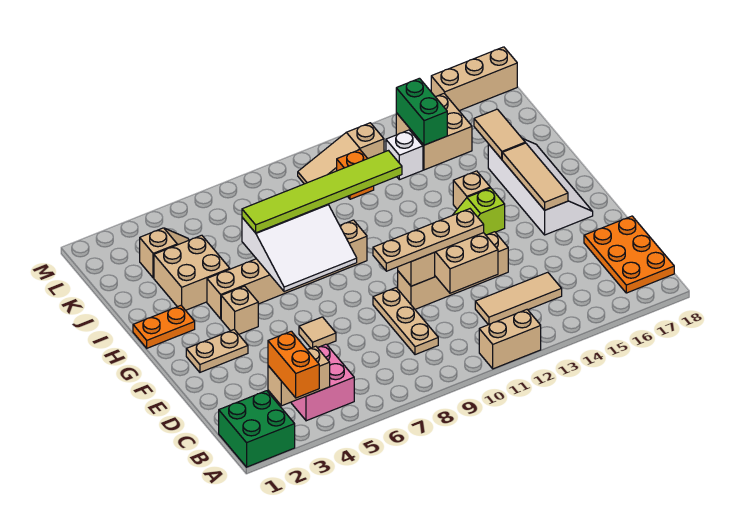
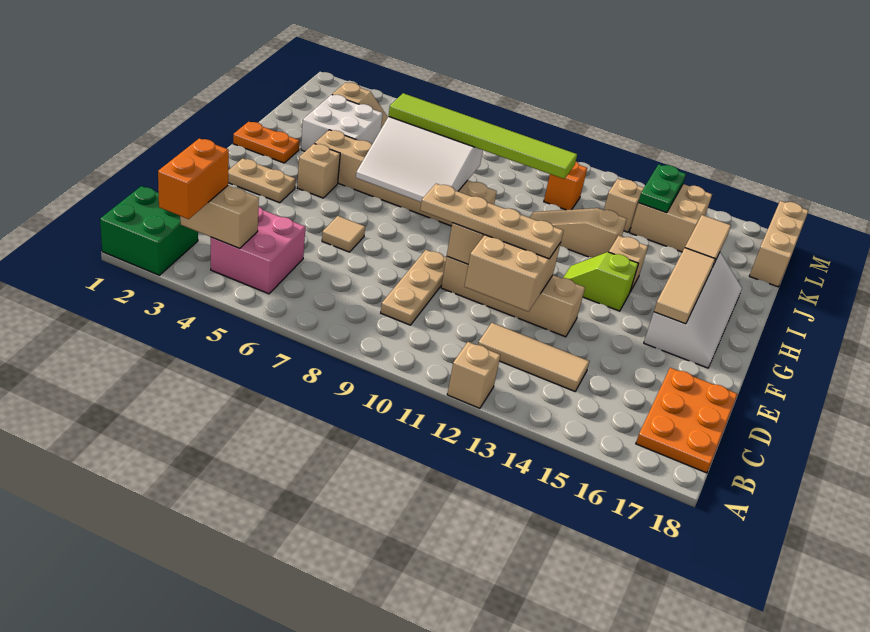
tan 1x2 brick [479,310,541,369] -> tan 1x1 brick [447,342,500,408]
tan 2x2 brick [154,235,230,310] -> white 2x2 brick [301,95,383,151]
white 1x1 brick [386,130,423,180] -> tan 1x1 brick [604,179,644,232]
green 1x2 brick [396,78,447,145] -> green 1x2 plate [638,164,686,213]
tan 1x3 slope [298,123,384,184] -> tan 1x3 slope moved to [529,208,627,258]
tan 1x3 brick [431,47,517,111] -> tan 1x3 brick turned to [750,201,808,287]

